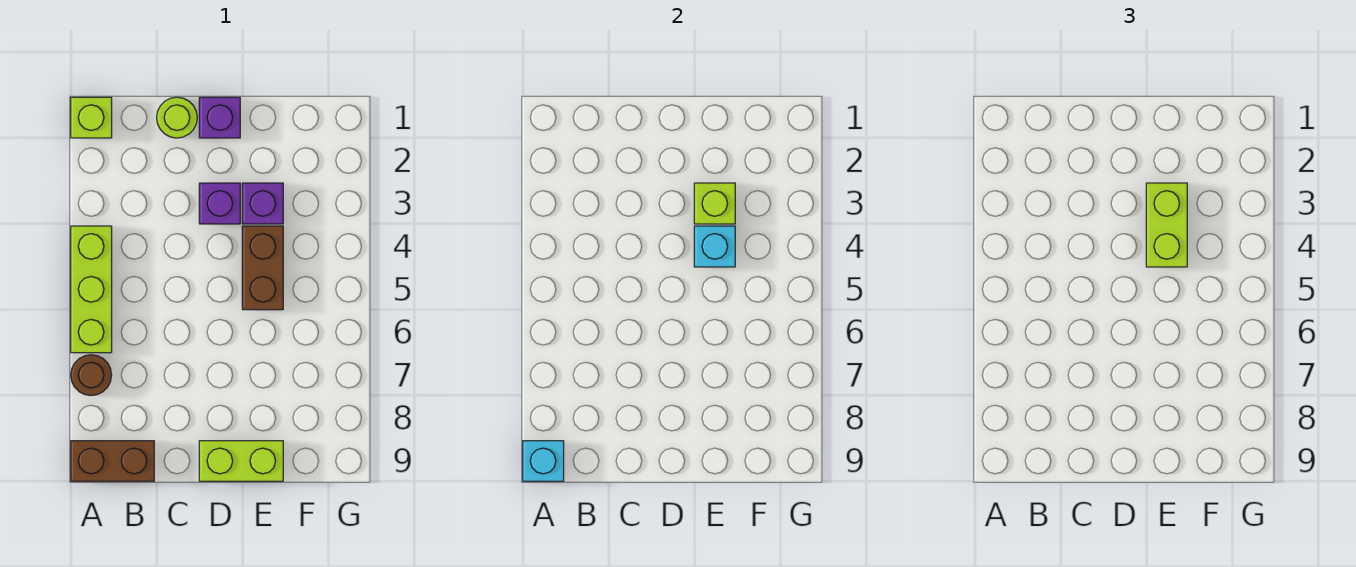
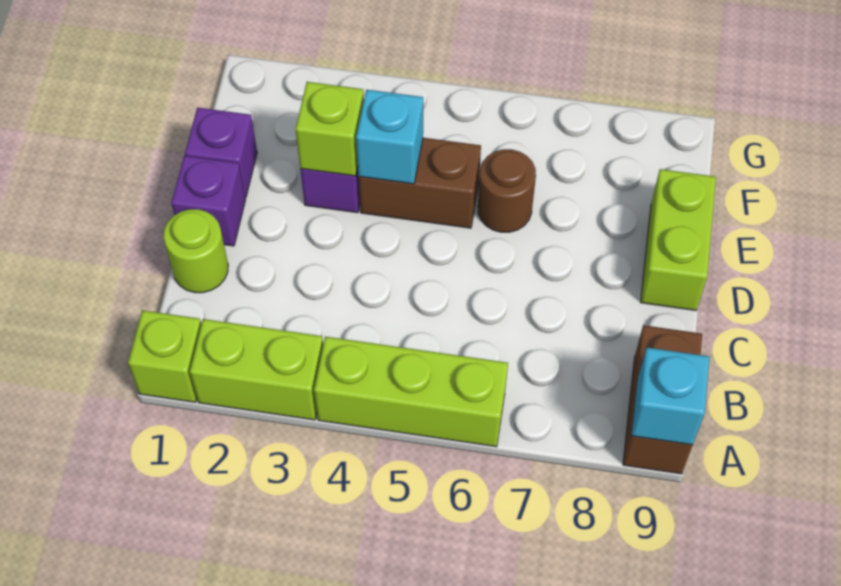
brown 1x1 round brick [71,355,112,396] -> brown 1x1 round brick moved to [478,149,536,232]
purple 1x1 brick [199,183,240,224] -> purple 1x1 brick moved to [185,108,257,197]
lime 1x2 brick [1146,183,1187,267] -> lime 1x2 brick moved to [190,319,323,420]

